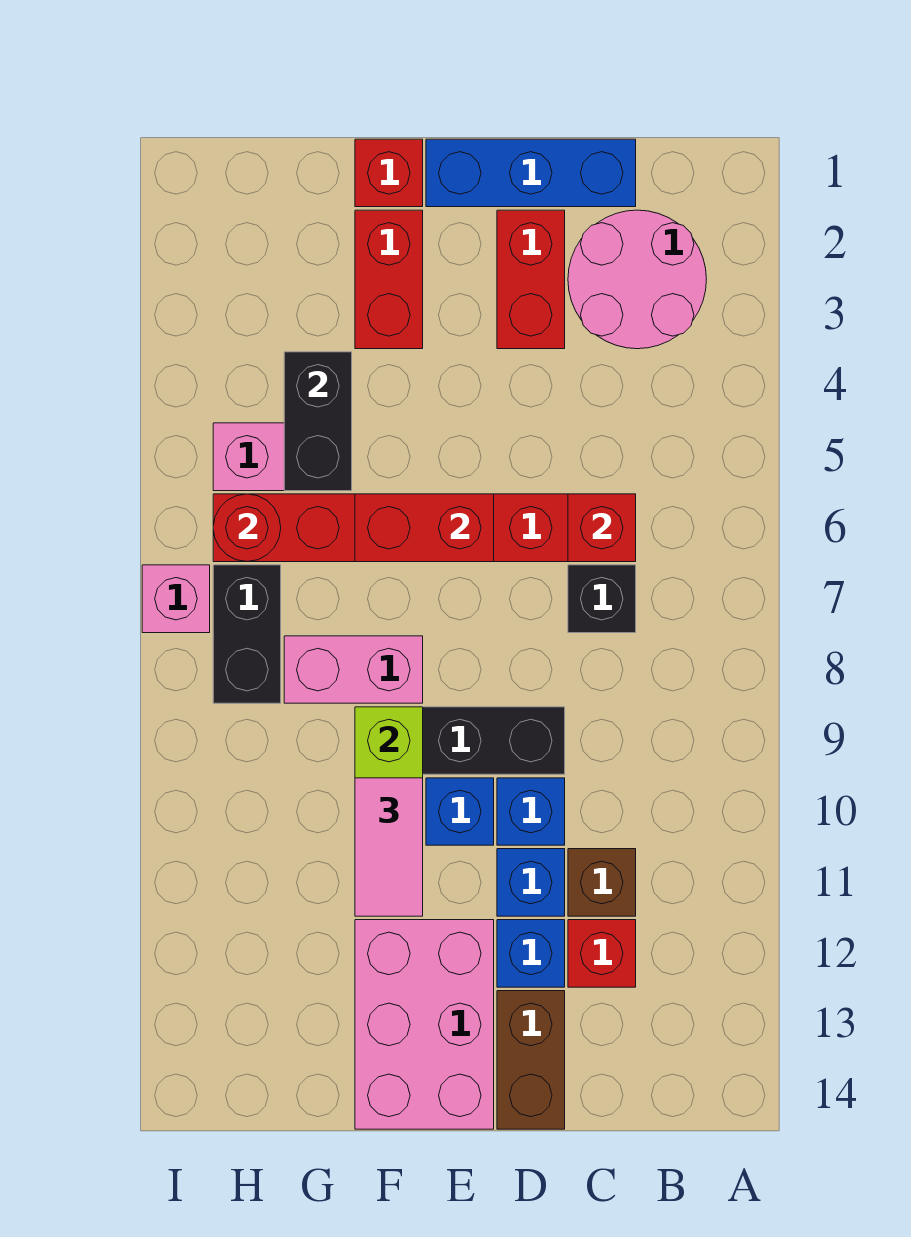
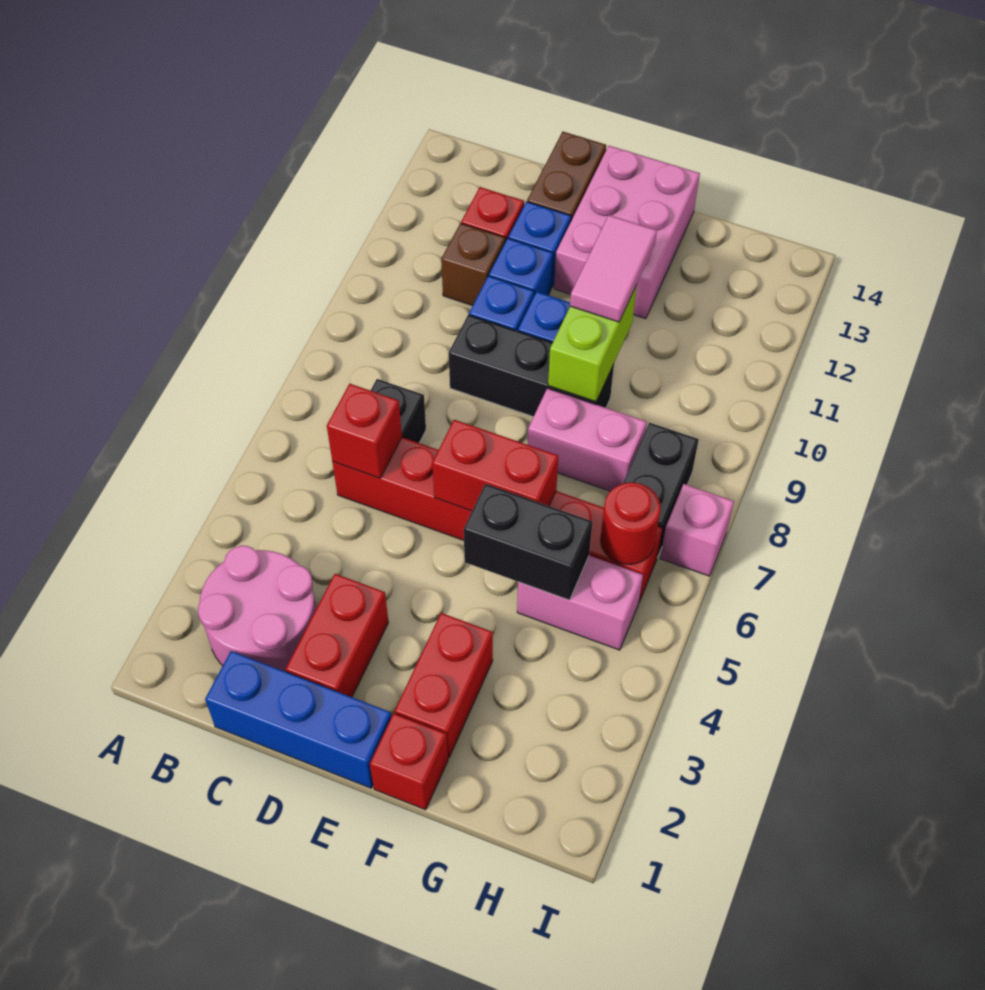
black 1x2 brick [284,352,352,491] -> black 1x2 brick turned to [464,484,593,600]

